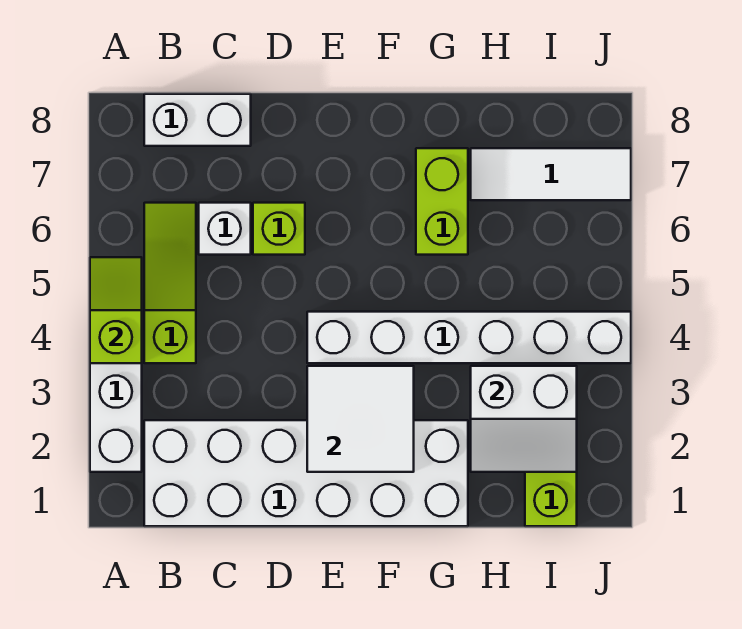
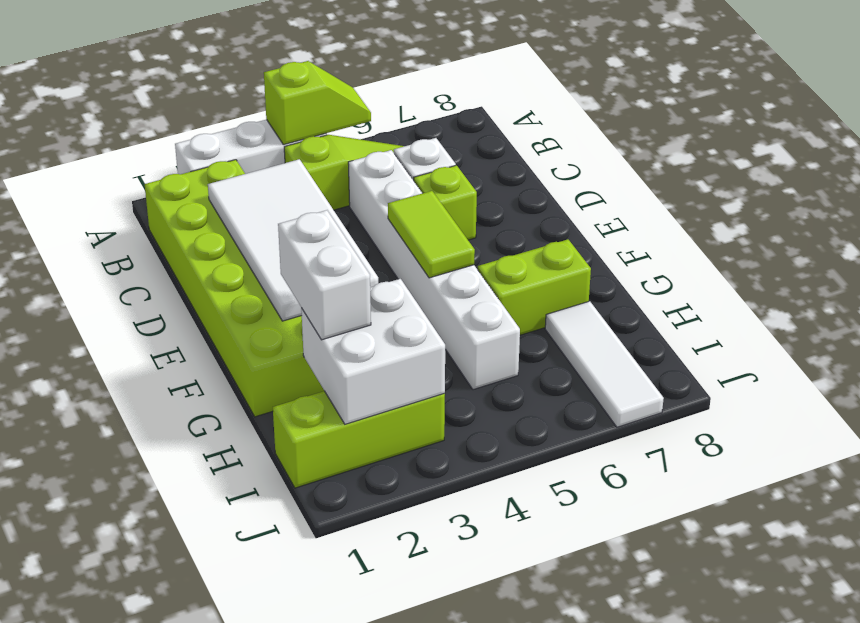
white 2x6 brick [144,420,468,526] -> lime 2x6 brick [145,160,324,417]
white 1x2 brick [144,94,251,146] -> white 1x2 brick moved to [278,210,371,340]
white 2x2 tile [307,366,414,472] -> white 2x4 tile [208,159,378,321]
white 1x6 brick [307,312,631,363] -> white 1x6 brick moved to [348,150,520,390]
none -> lime 1x2 tile [388,191,475,278]
white 2x2 slope [471,366,577,472] -> white 2x2 brick [301,279,445,424]

